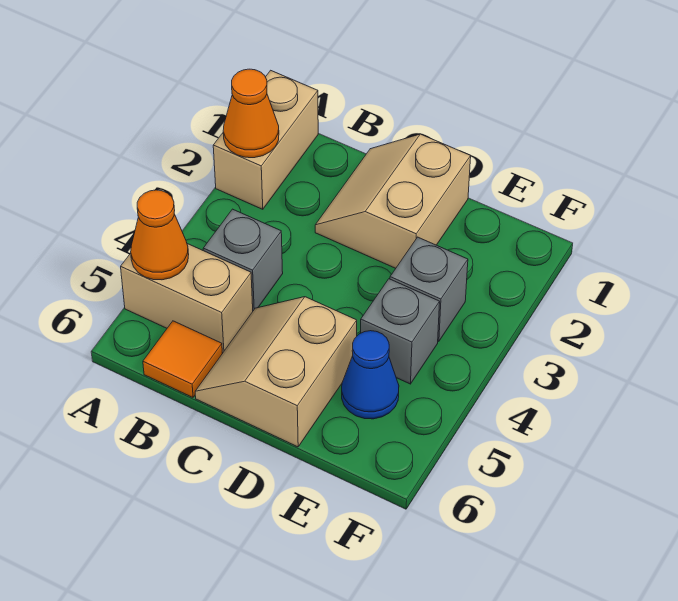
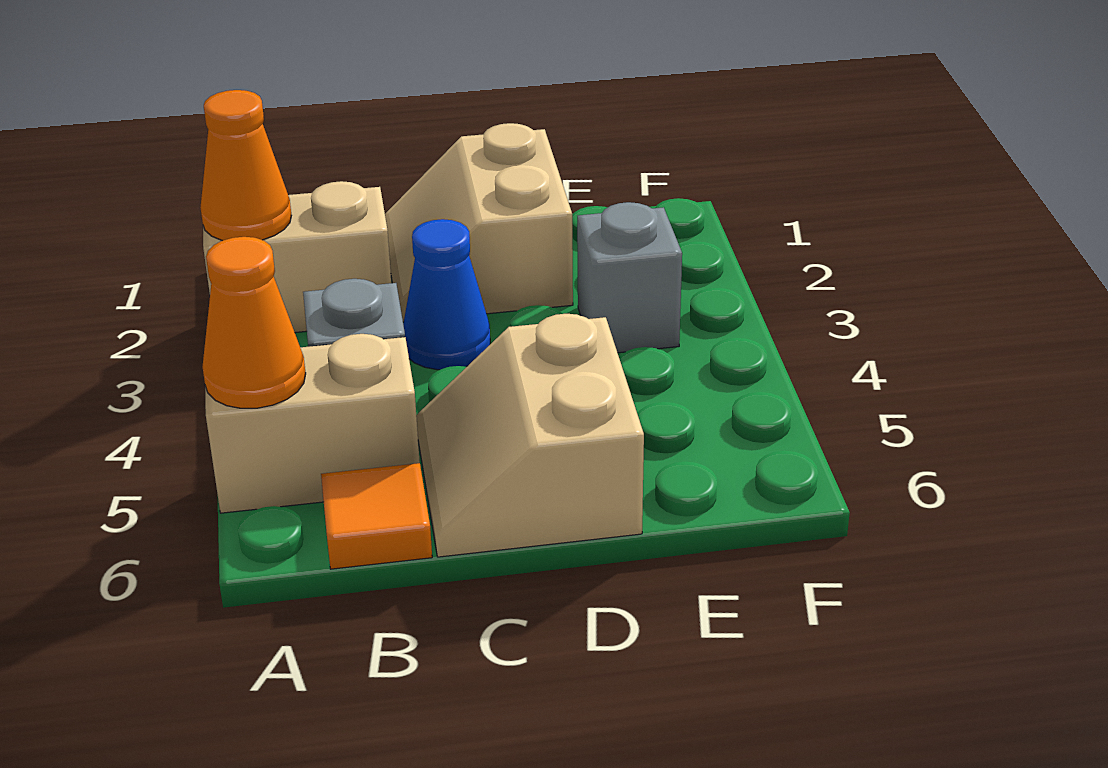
tan 1x2 brick [213,70,318,209] -> tan 1x2 brick turned to [203,181,391,333]
grey 1x1 brick [361,279,440,384] -> none
blue 1x1 cone [342,331,399,419] -> blue 1x1 cone moved to [403,219,490,370]

